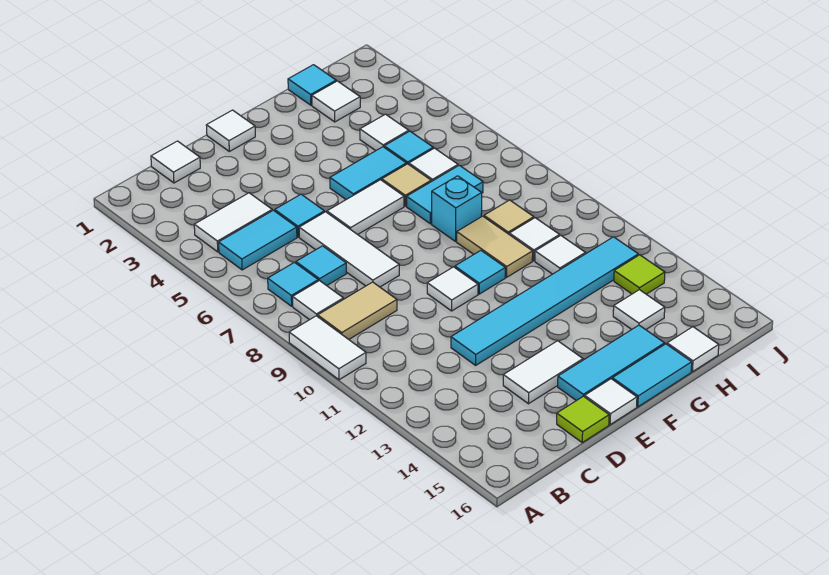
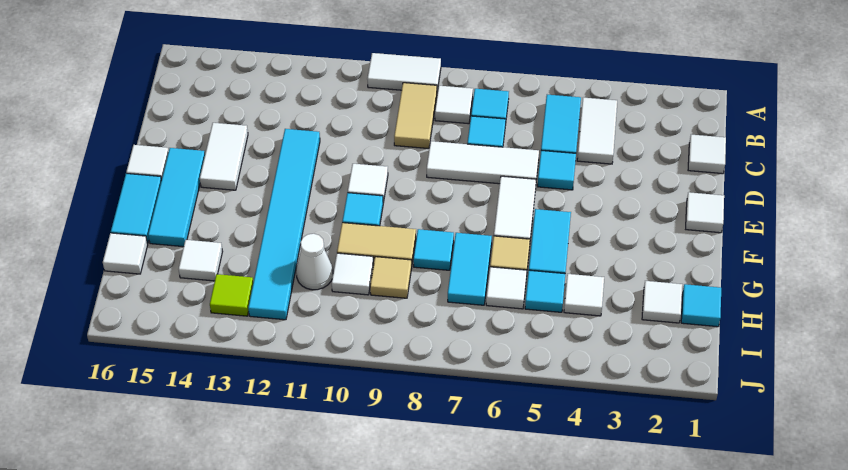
lime 1x1 tile [557,396,609,442] -> none
cyan 1x1 brick [432,176,482,241] -> cyan 1x1 tile [413,229,454,270]
white 1x1 tile [535,235,585,274] -> white 1x1 cone [296,234,333,290]

